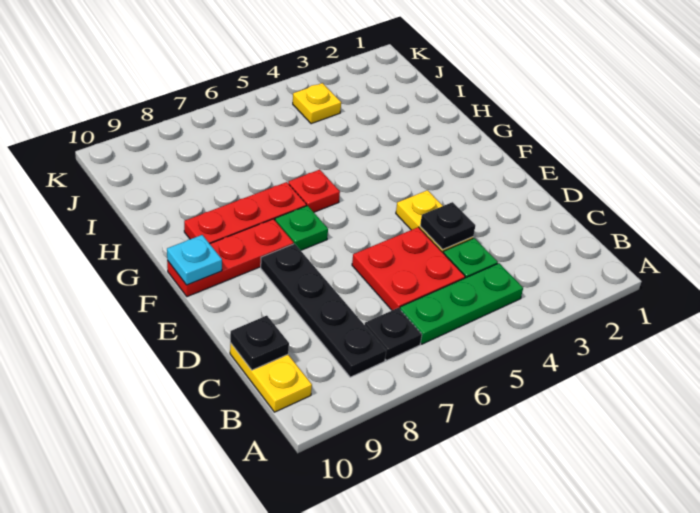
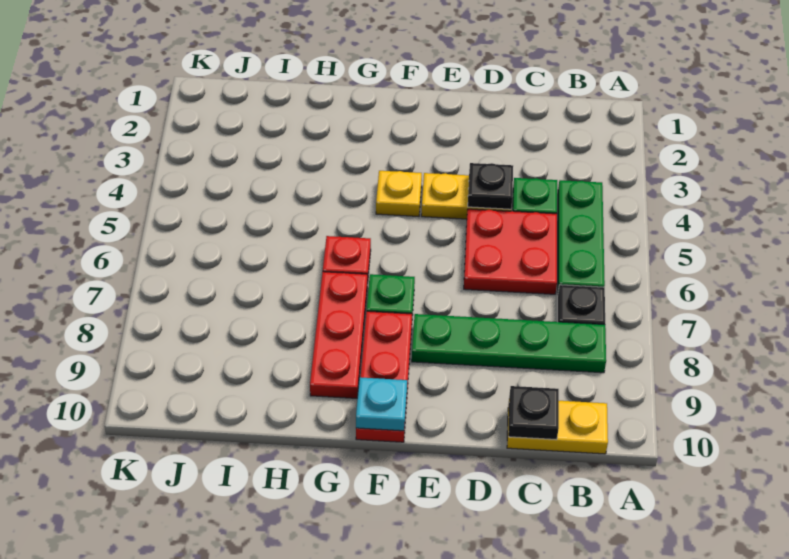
black 1x4 plate [261,244,386,377] -> green 1x4 plate [412,314,606,373]
yellow 1x1 plate [293,83,341,124] -> yellow 1x1 plate moved to [376,171,422,216]

